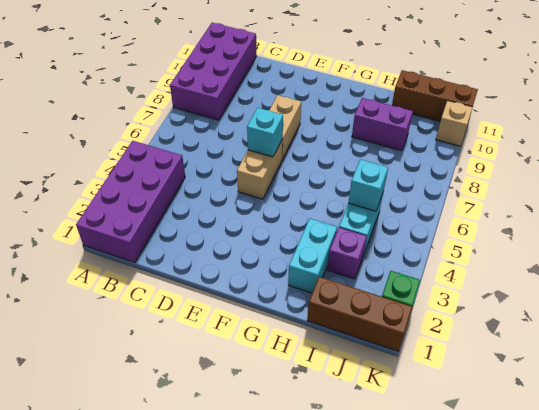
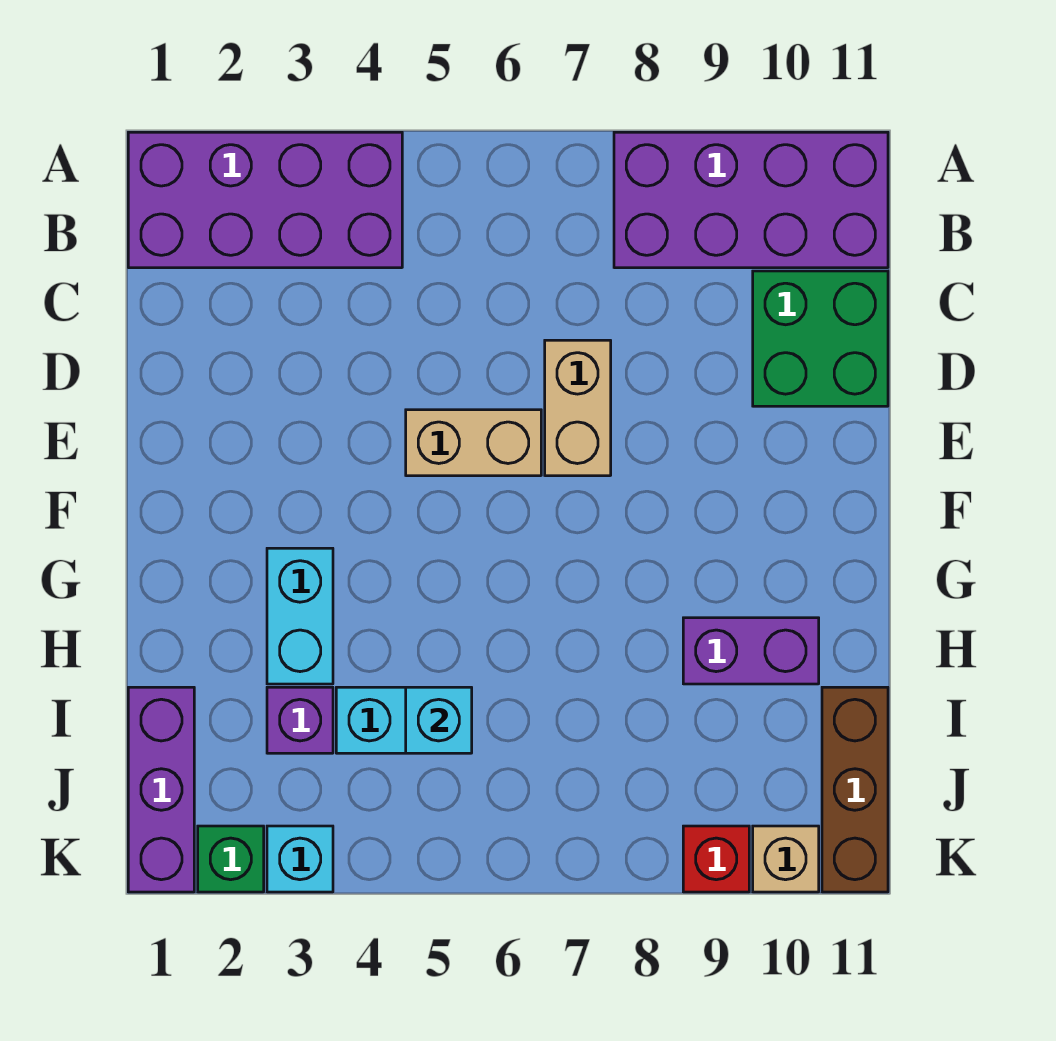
none -> green 2x2 brick [753,271,888,406]
cyan 1x1 brick [247,108,283,157] -> cyan 1x1 brick moved to [267,826,333,892]
tan 1x2 brick [269,95,301,159] -> tan 1x2 brick turned to [545,340,611,476]
cyan 1x2 brick [288,219,337,293] -> cyan 1x2 brick turned to [267,548,333,684]
purple 1x2 brick [352,98,413,151] -> purple 1x2 brick turned to [683,618,819,684]
brown 1x3 brick [307,277,412,351] -> purple 1x3 brick [128,687,194,892]
none -> red 1x1 brick [683,826,749,892]

